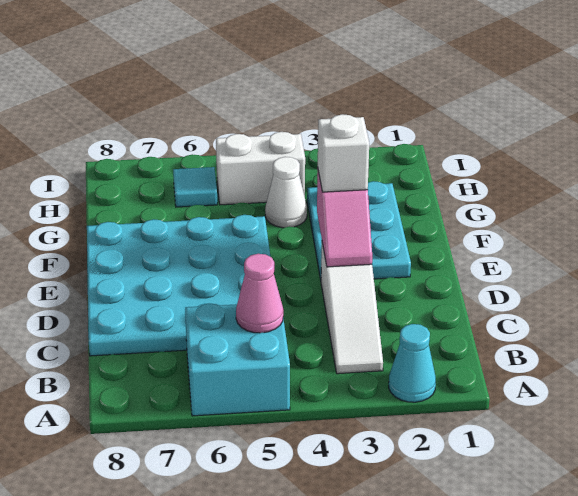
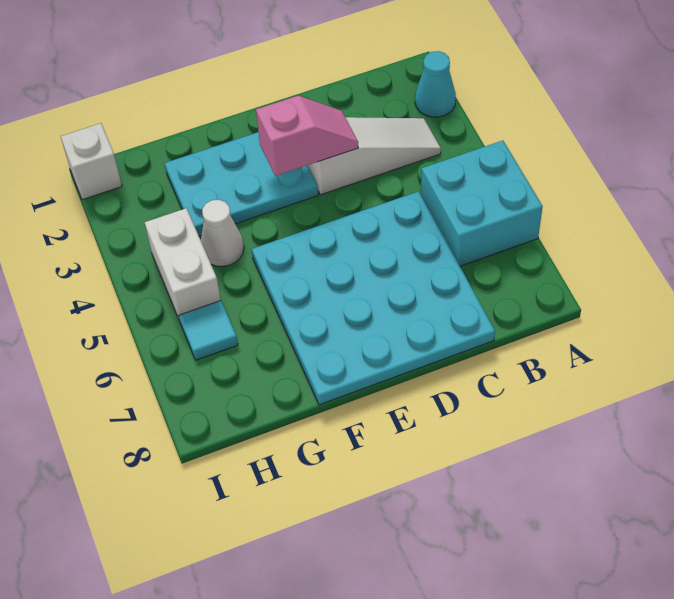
pink 1x1 cone [236,254,283,333] -> none
white 1x1 brick [318,114,369,192] -> white 1x1 brick moved to [61,123,122,200]

